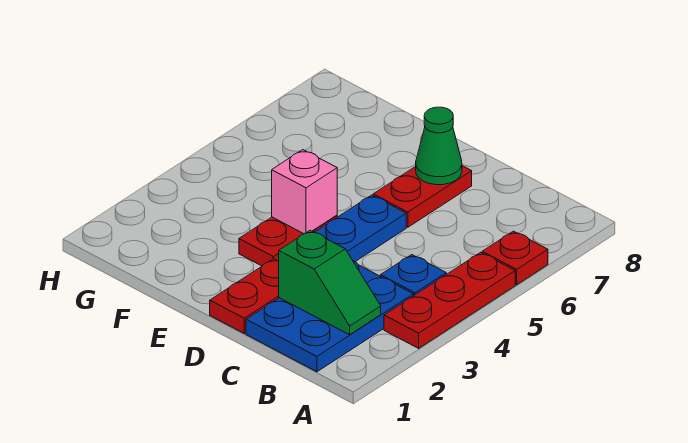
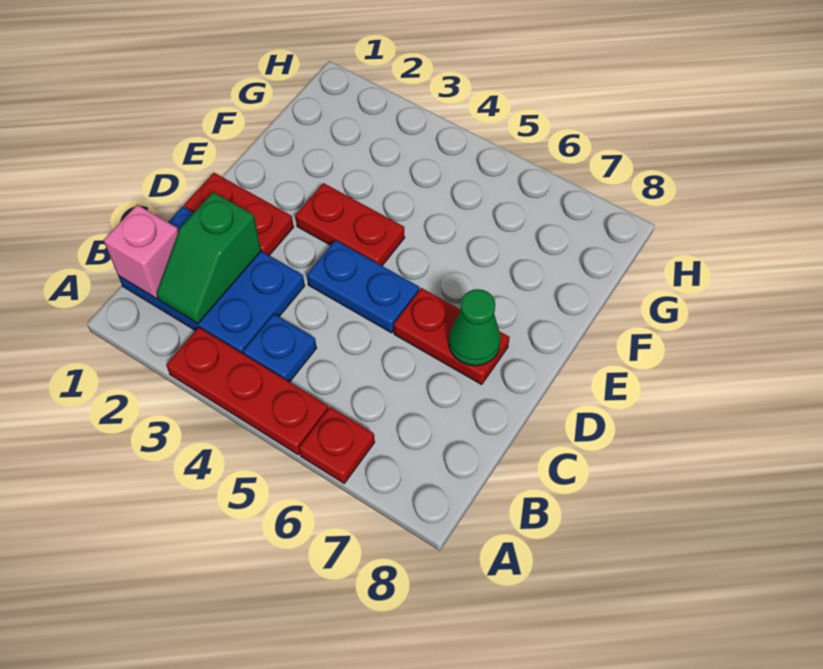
pink 1x1 brick [272,150,337,234] -> pink 1x1 brick moved to [104,205,178,298]

